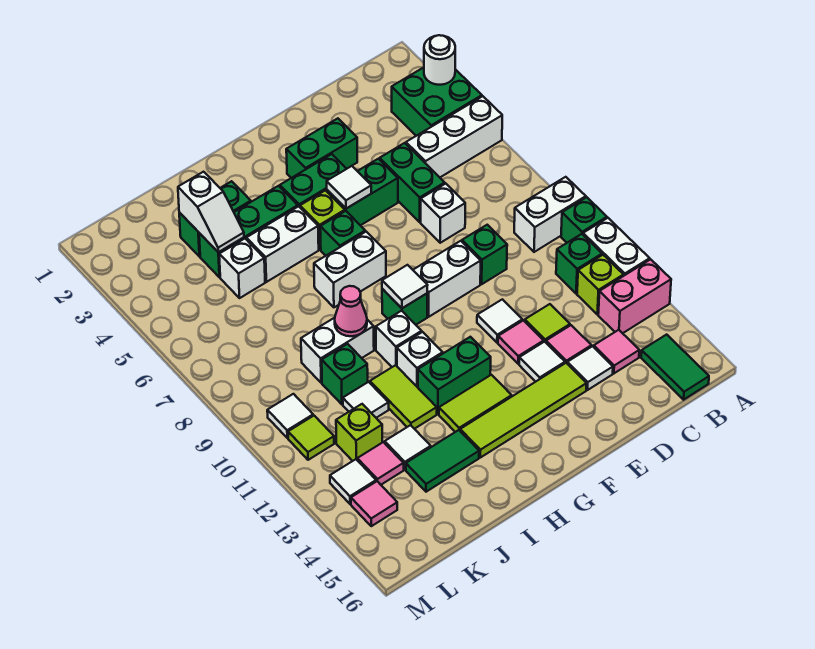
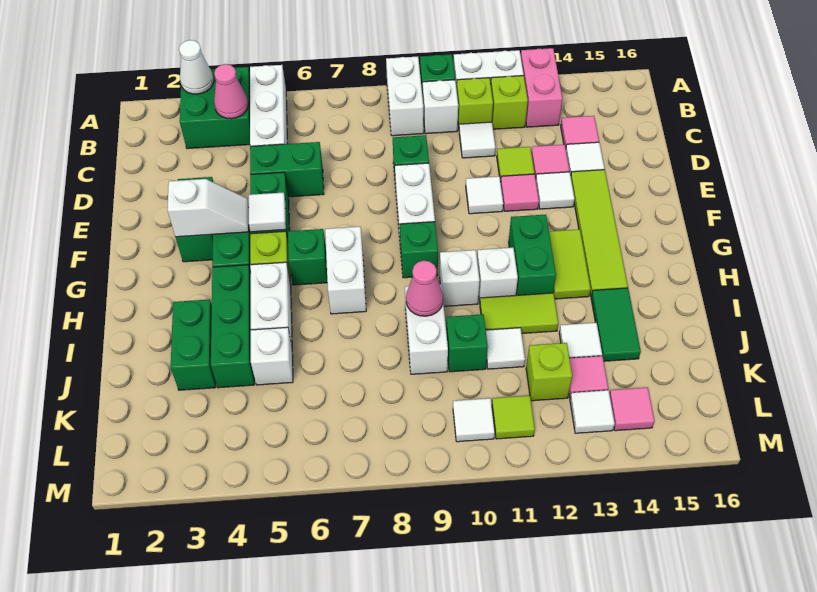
white 1x1 round brick [424,35,455,85] -> white 1x1 cone [179,40,214,94]
none -> pink 1x1 cone [214,64,248,119]
green 1x1 brick [556,234,602,294] -> lime 1x1 brick [457,78,493,127]
green 1x2 tile [641,335,709,400] -> none
white 1x1 brick [421,184,465,243] -> white 1x1 brick moved to [423,80,458,134]
white 1x1 tile [382,265,428,308] -> white 1x1 tile moved to [459,122,495,158]
white 1x2 slope [178,172,244,252] -> white 1x2 slope moved to [167,179,249,237]

